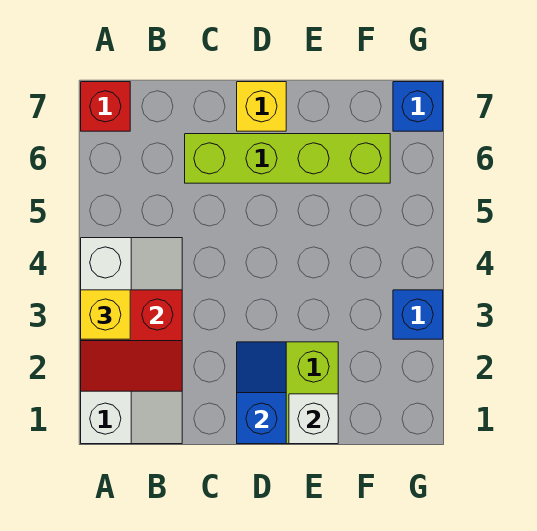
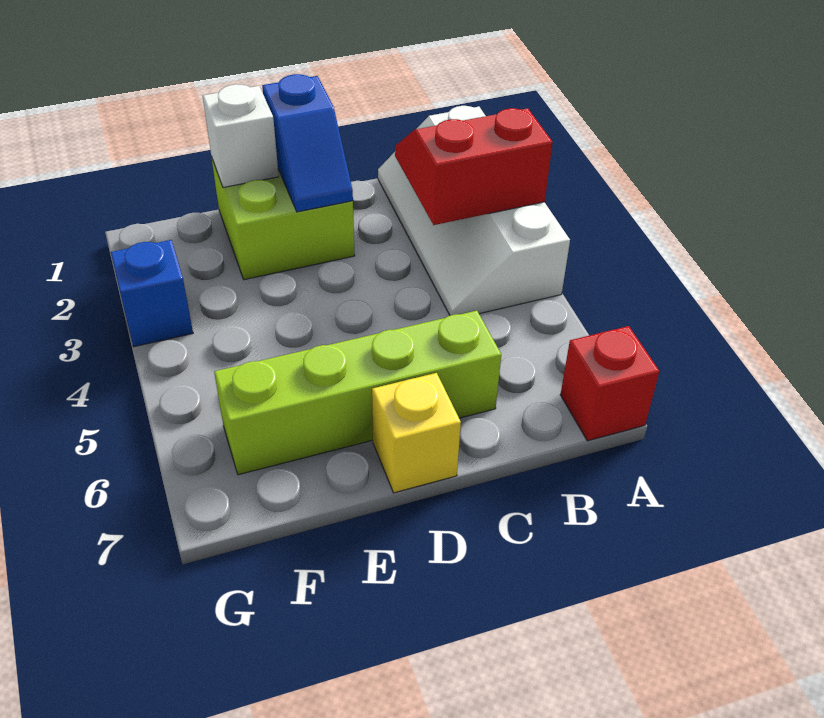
yellow 1x1 brick [81,290,130,339] -> none
blue 1x1 brick [393,82,443,131] -> none

